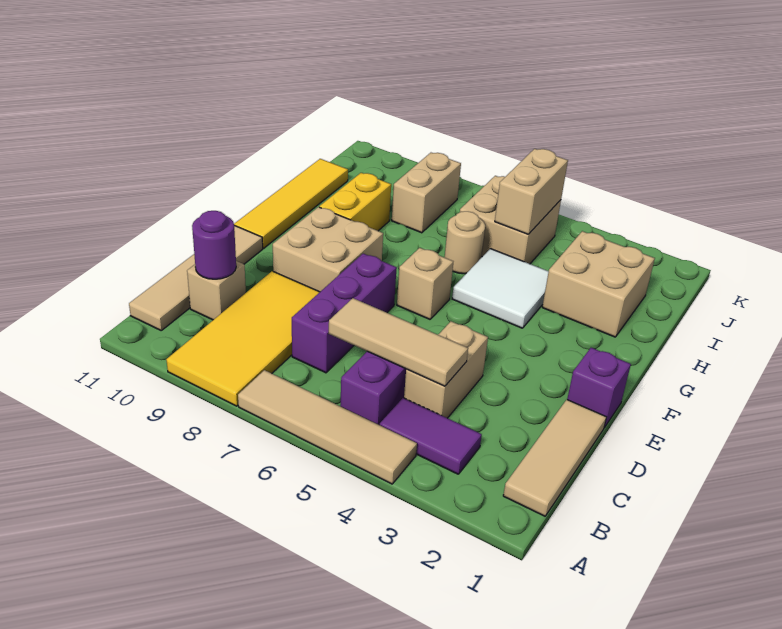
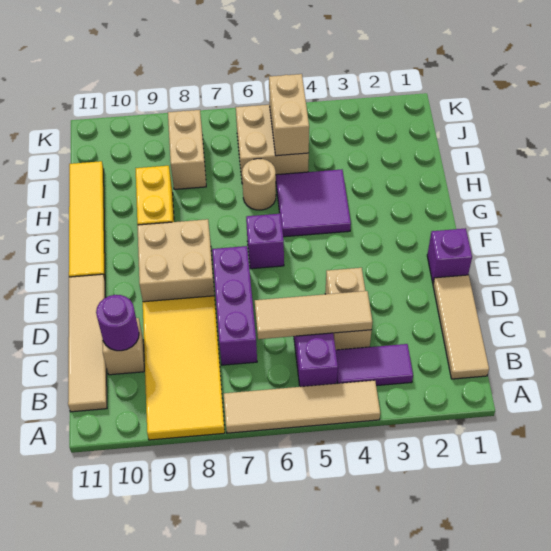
tan 1x1 brick [397,248,453,319] -> purple 1x1 brick [246,214,284,269]
white 2x2 tile [452,249,549,328] -> purple 2x2 tile [276,169,351,237]
tan 2x2 brick [542,231,655,337] -> none

